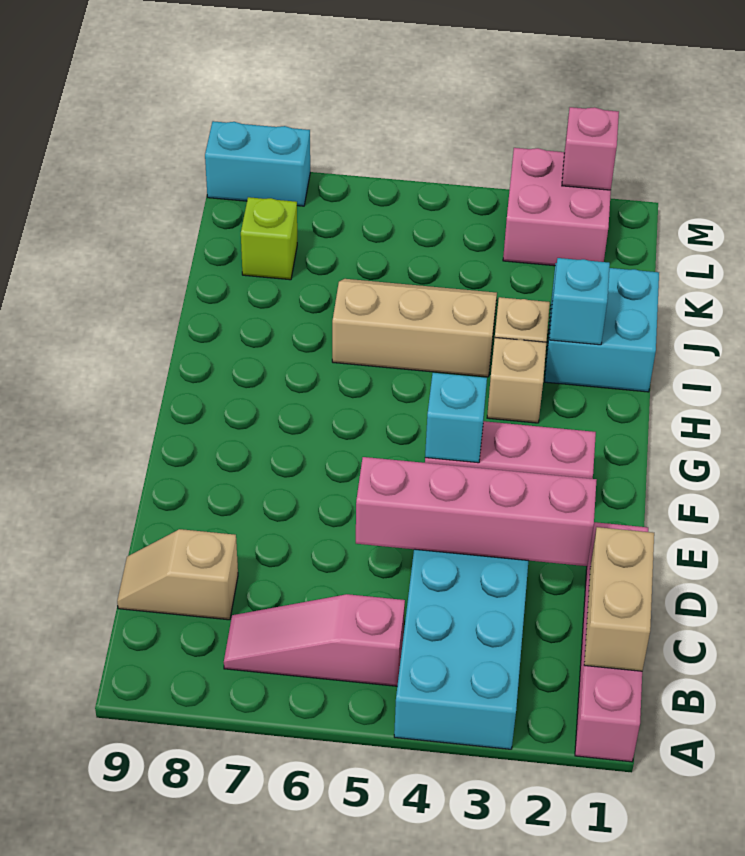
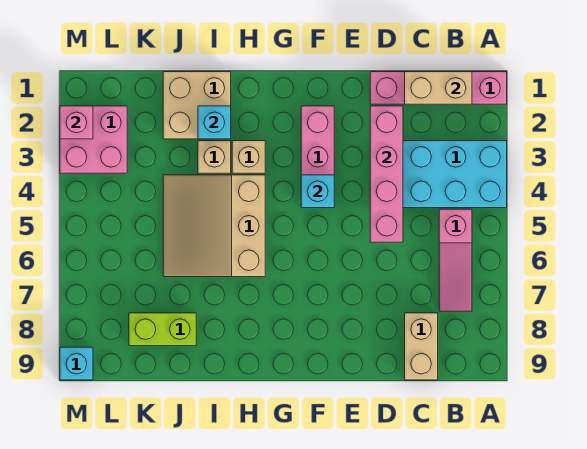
tan 1x2 slope [117,529,238,620] -> tan 1x2 brick [405,313,438,380]
cyan 2x2 brick [545,263,659,392] -> tan 2x2 brick [163,72,231,139]
tan 2x3 slope [332,279,497,377] -> tan 3x3 slope [163,175,265,277]
lime 1x1 brick [241,197,297,280] -> lime 1x2 brick [129,313,196,346]
cyan 1x2 brick [205,121,310,206] -> cyan 1x1 brick [60,347,93,380]

